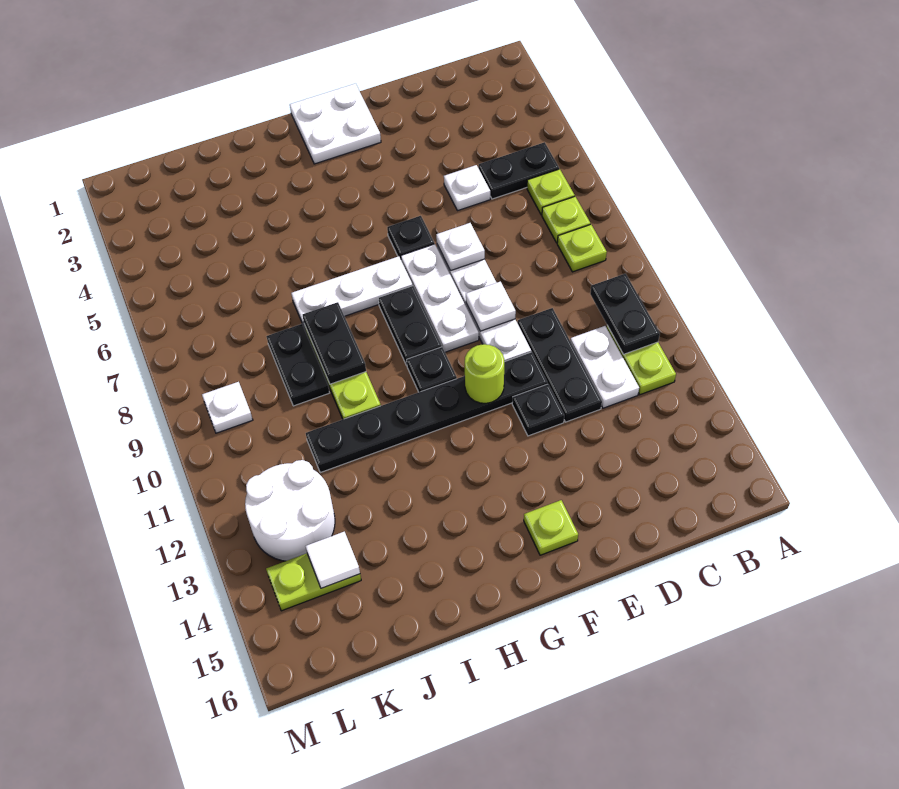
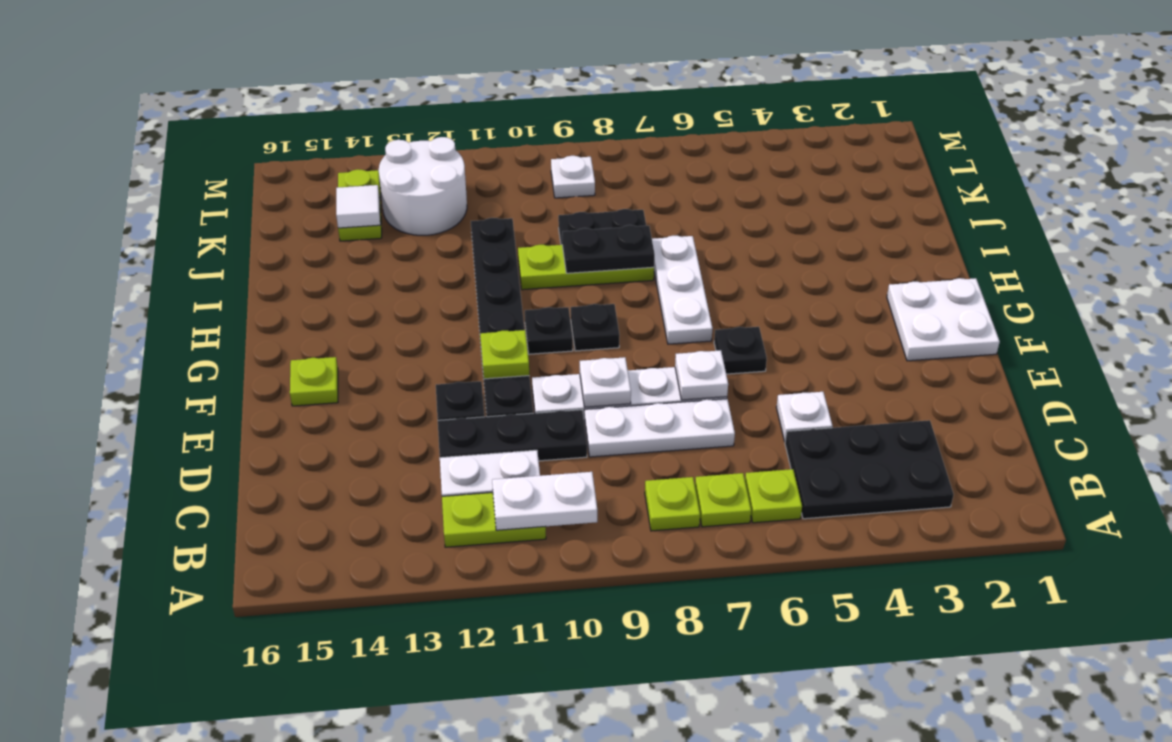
black 1x2 plate [478,142,559,199] -> black 2x3 plate [785,420,954,519]
black 1x2 plate [590,274,660,354] -> white 1x2 plate [492,472,597,530]
white 1x3 plate [401,244,479,352] -> white 1x3 plate moved to [585,399,735,457]
lime 1x1 round brick [465,344,504,403] -> lime 1x1 plate [480,330,529,379]
black 1x2 plate [378,286,442,365] -> black 1x1 plate [571,304,620,351]

